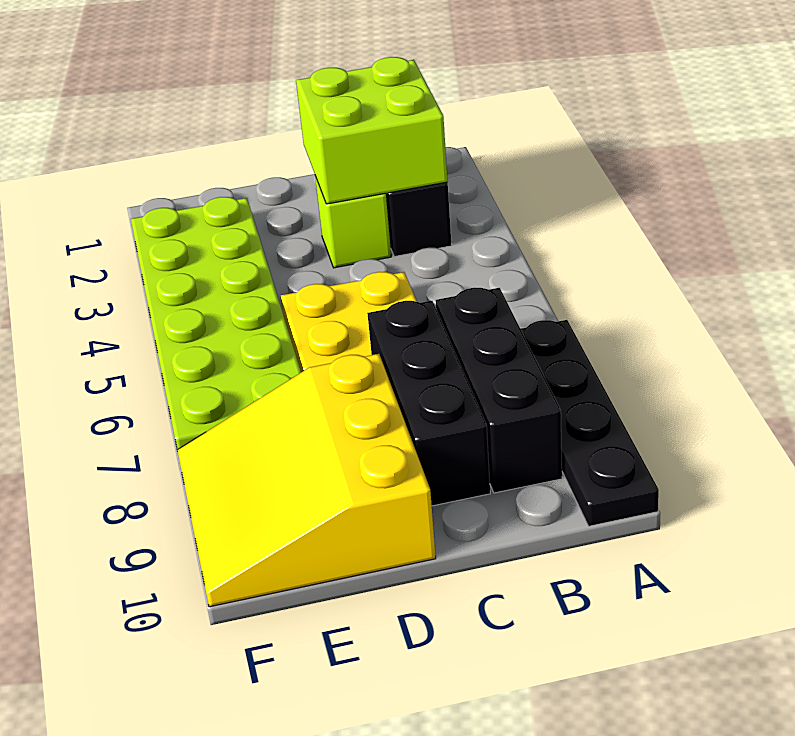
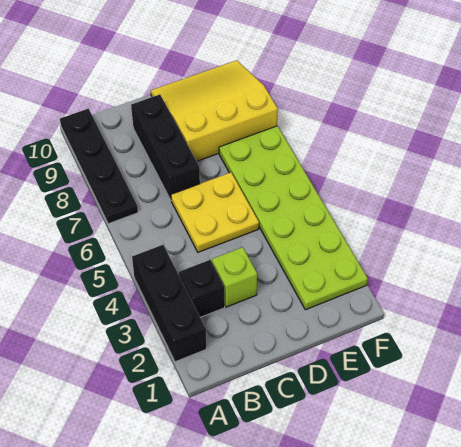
lime 2x2 brick [296,57,448,204] -> none
black 1x3 brick [436,288,562,493] -> black 1x3 brick moved to [132,245,206,362]
yellow 3x3 slope [177,354,436,607] -> yellow 3x3 slope turned to [151,60,278,161]

